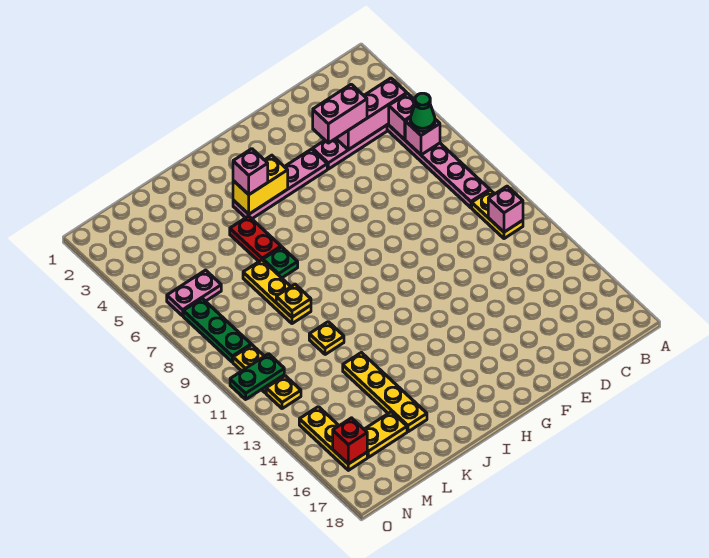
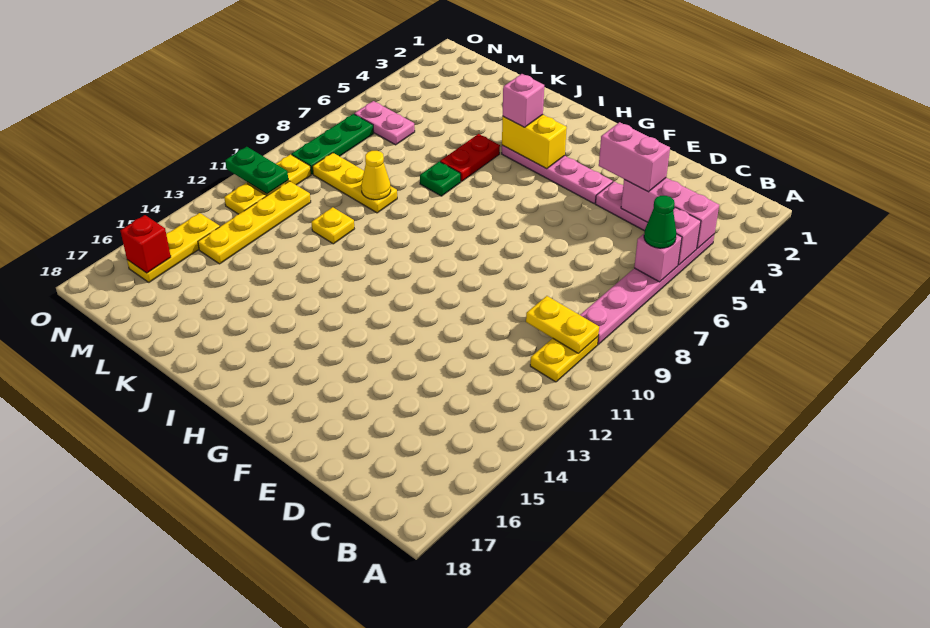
pink 1x1 brick [488,186,523,232] -> none
yellow 1x3 plate [243,260,311,324] -> yellow 1x3 plate turned to [312,153,397,213]
yellow 1x1 plate [276,284,311,317] -> yellow 1x1 cone [361,151,391,200]
yellow 1x4 plate [343,353,427,432] -> yellow 1x4 plate moved to [198,181,311,264]
yellow 1x2 plate [364,412,407,457] -> yellow 1x2 plate moved to [526,296,599,353]

